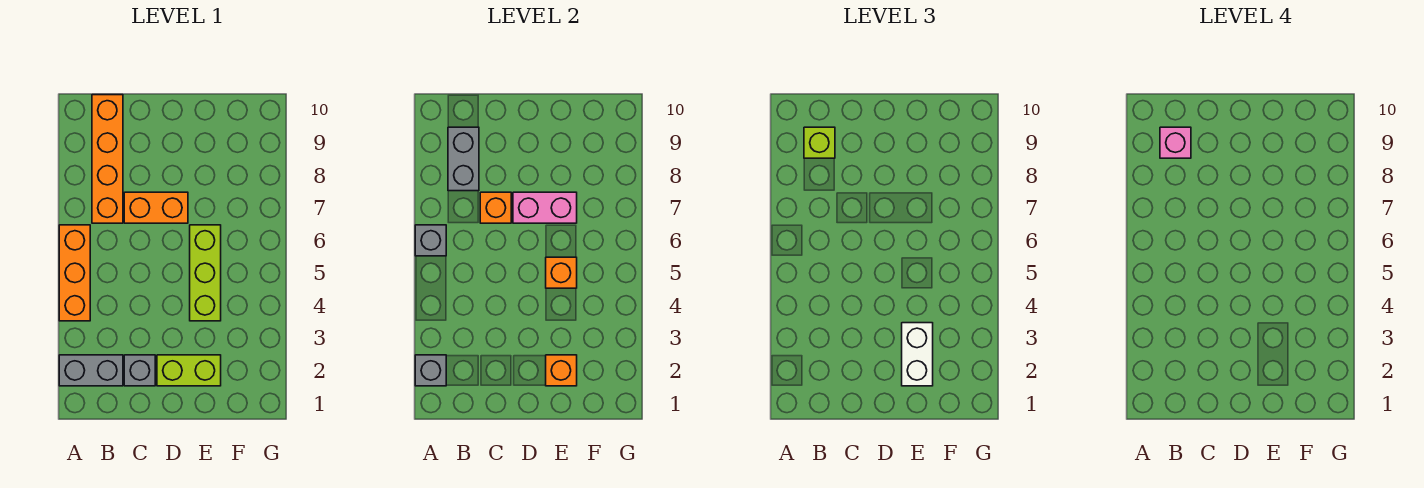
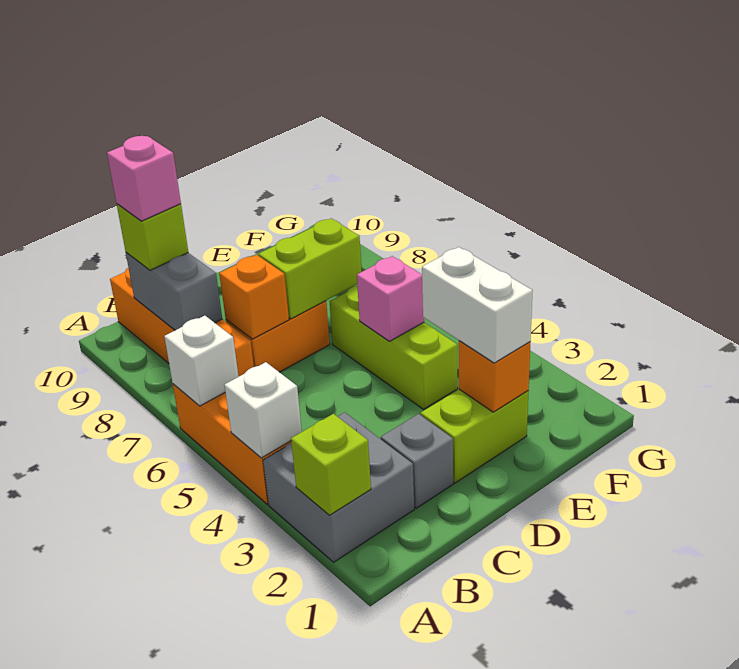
grey 1x2 brick [59,355,123,386] -> grey 2x2 brick [263,412,414,562]
grey 1x1 brick [415,355,446,386] -> lime 1x1 brick [291,414,371,515]
none -> white 1x1 brick [225,362,302,458]
grey 1x1 brick [415,225,446,256] -> white 1x1 brick [164,316,239,406]
pink 1x2 brick [513,192,577,223] -> lime 1x2 brick [259,218,362,319]
orange 1x1 brick [546,257,577,288] -> pink 1x1 brick [357,256,424,341]

